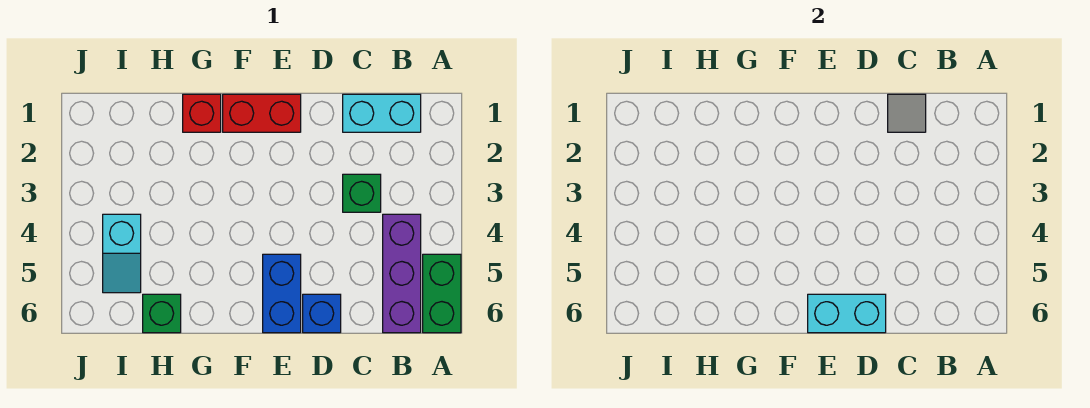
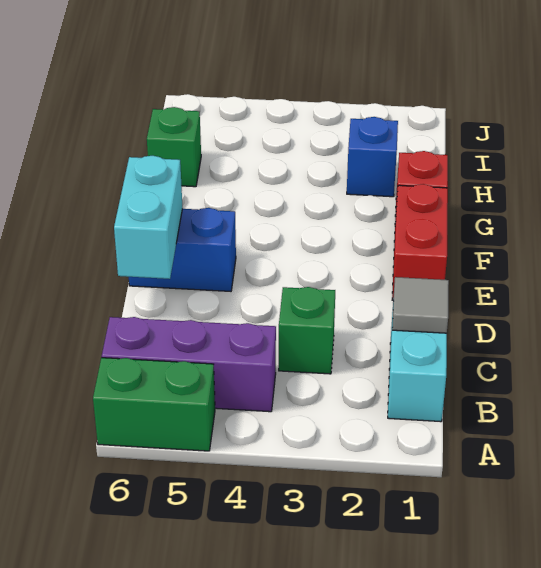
blue 1x1 brick [303,294,341,333] -> blue 1x1 brick moved to [347,117,398,197]
cyan 1x2 slope [103,214,141,293] -> none

